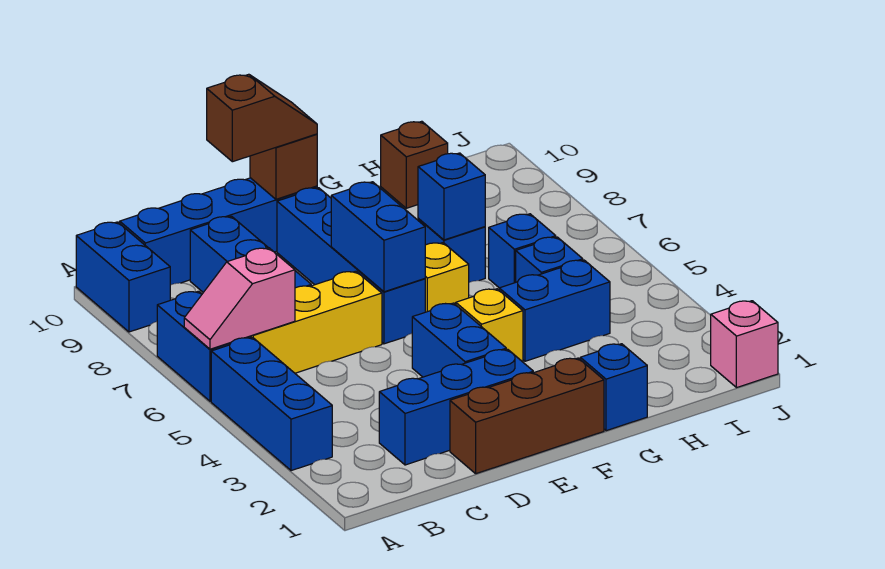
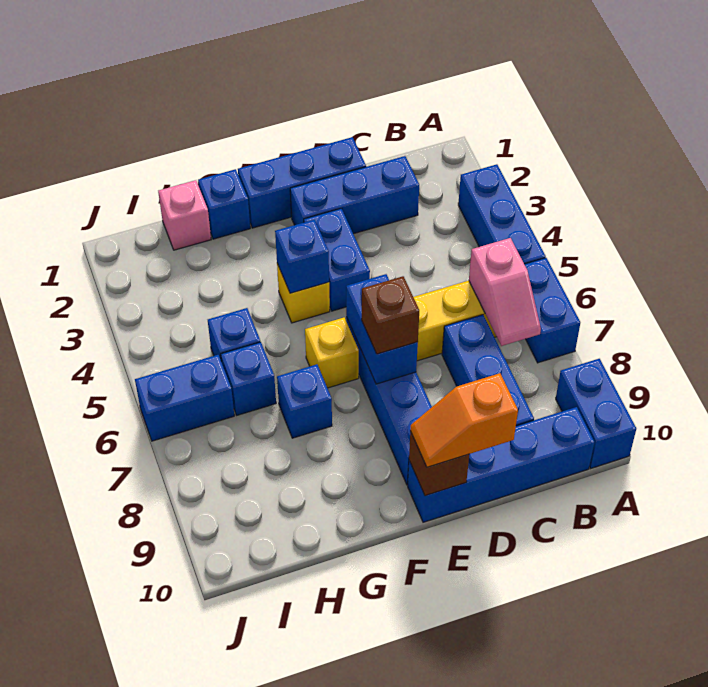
pink 1x2 slope [184,248,295,349] -> pink 1x2 slope turned to [469,238,541,346]
brown 1x3 brick [450,358,604,474] -> blue 1x3 brick [238,137,366,228]
brown 1x2 slope [207,74,317,162] -> orange 1x2 slope [410,373,518,467]
blue 1x2 brick [499,260,610,361] -> blue 1x2 brick moved to [135,355,234,441]
blue 1x1 brick [418,153,485,240] -> blue 1x1 brick moved to [275,220,329,293]
brown 1x1 brick [381,121,448,208] -> brown 1x1 brick moved to [362,276,419,354]
pink 1x1 brick [711,301,778,388] -> pink 1x1 brick moved to [158,180,211,250]

